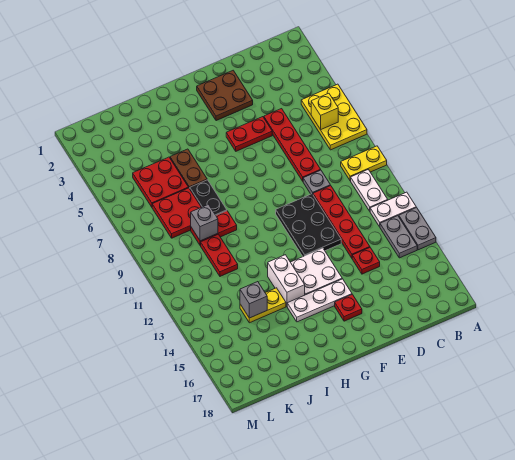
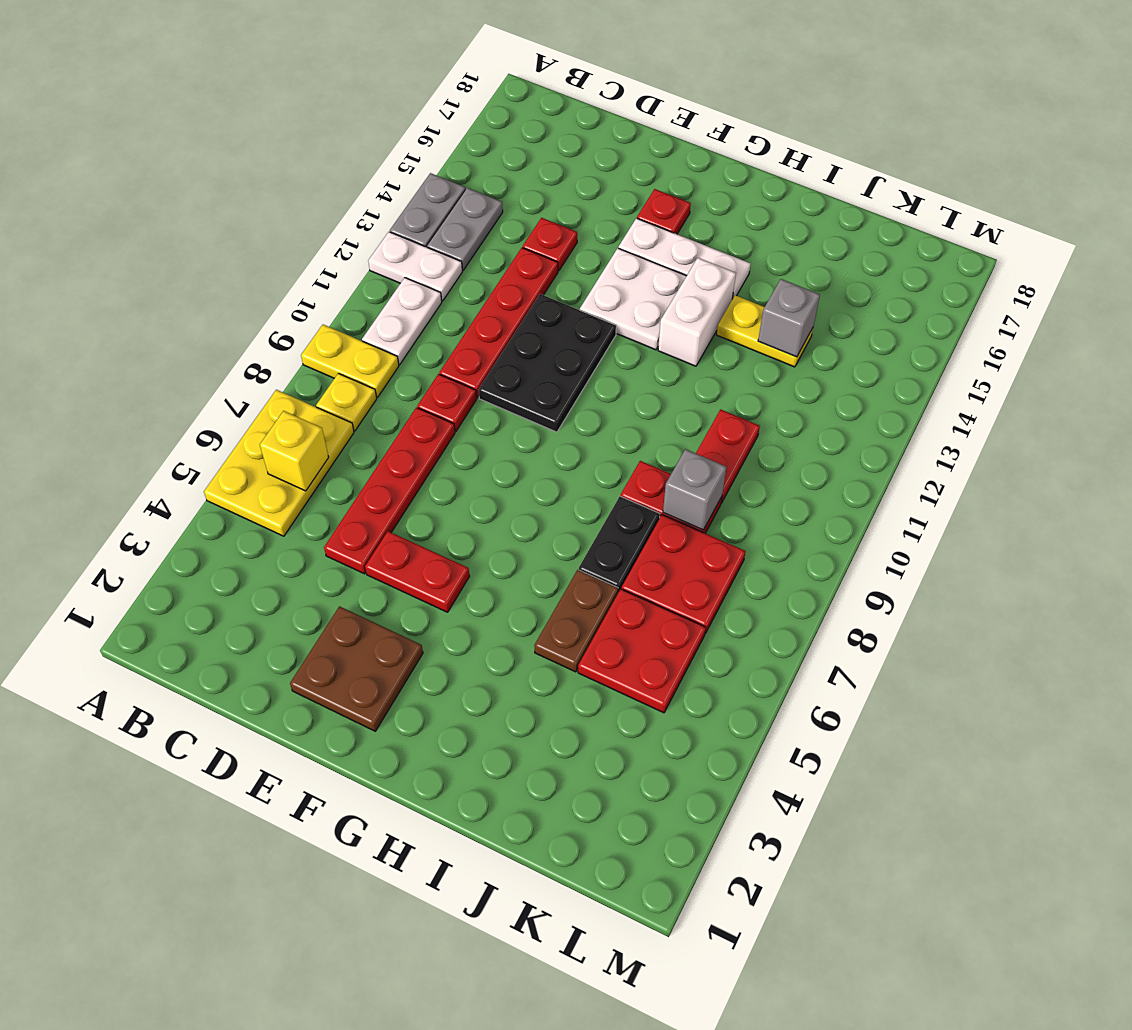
none -> yellow 1x1 plate [316,373,377,431]
grey 1x1 plate [303,170,330,194] -> red 1x1 plate [417,374,477,431]

